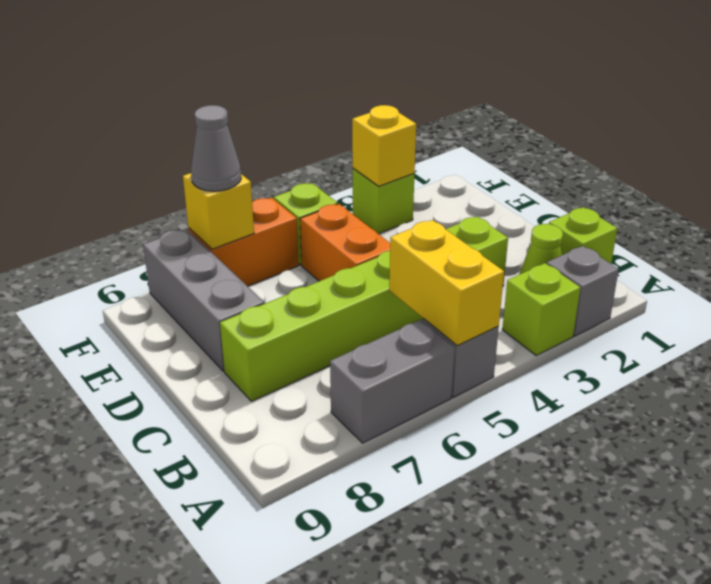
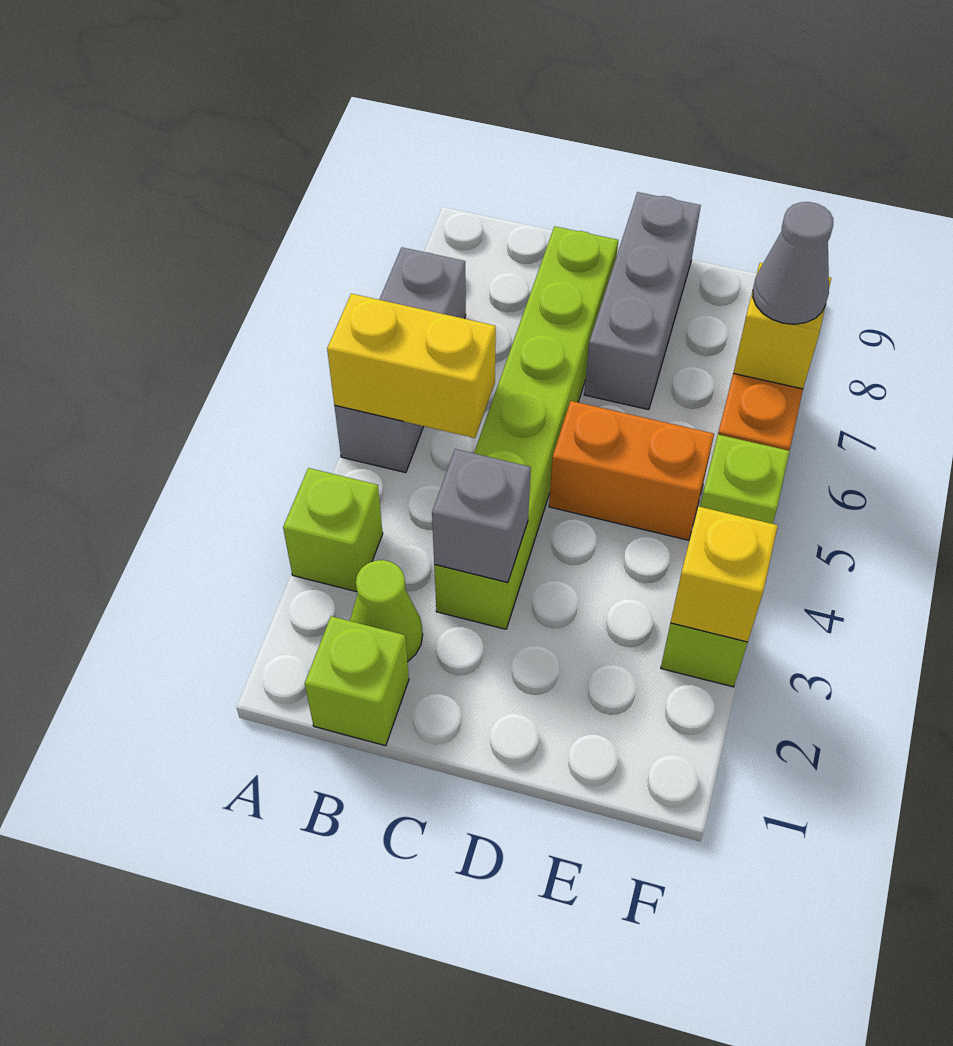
grey 1x1 brick [547,246,619,336] -> grey 1x1 brick moved to [432,449,531,583]
grey 1x3 brick [143,229,264,371] -> grey 1x3 brick turned to [584,192,701,410]

